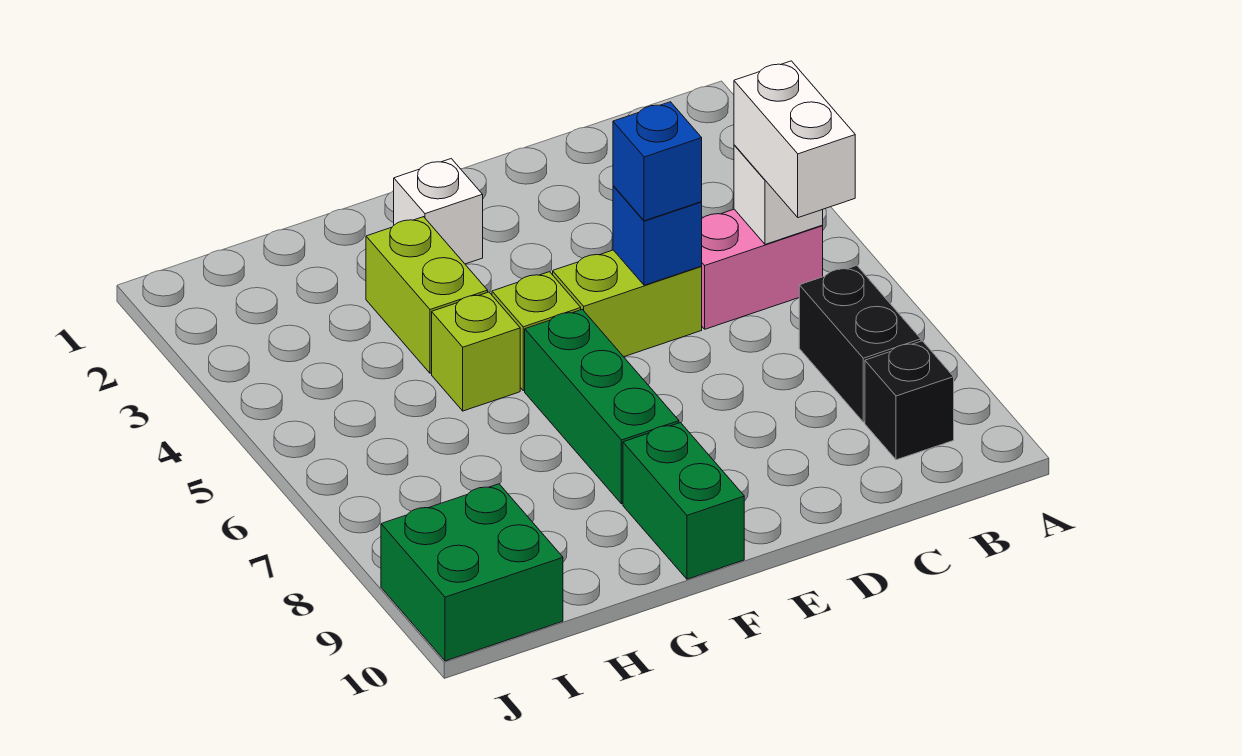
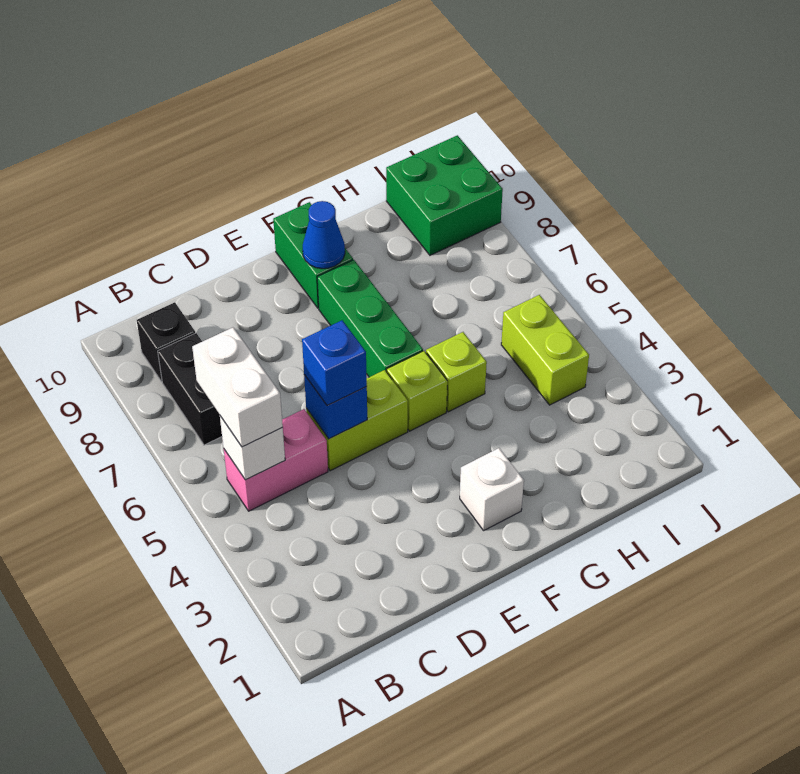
none -> blue 1x1 cone [303,201,345,269]
lime 1x2 brick [366,217,488,373] -> lime 1x2 brick moved to [501,295,589,405]

